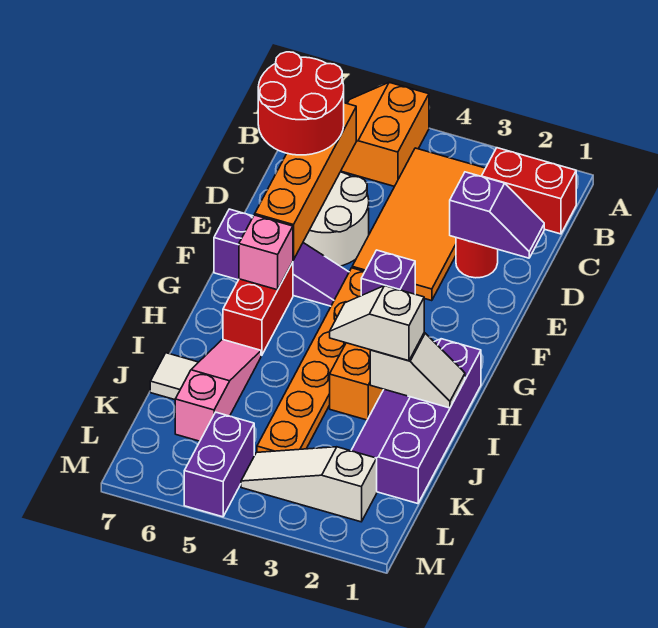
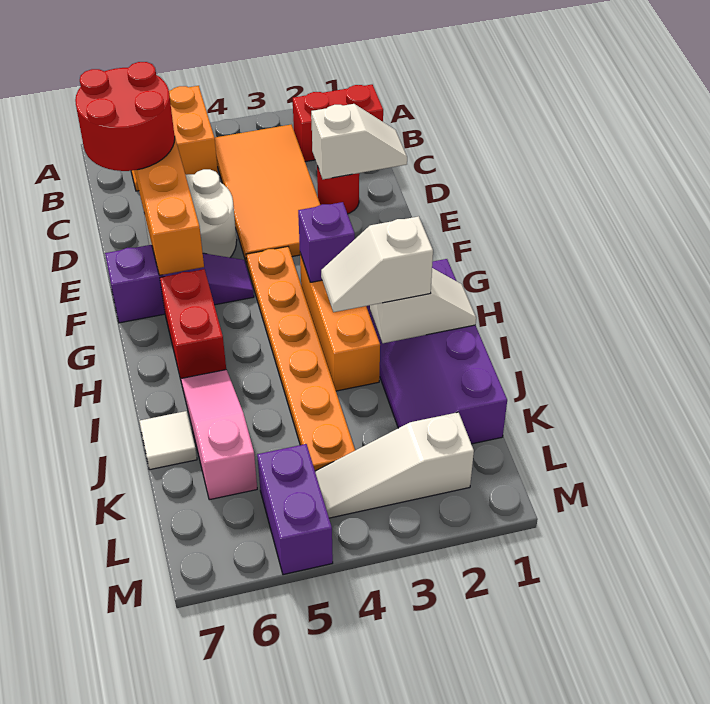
purple 1x2 slope [450,172,544,258] -> white 1x2 slope [311,104,407,179]
pink 1x1 brick [239,215,293,290] -> none

